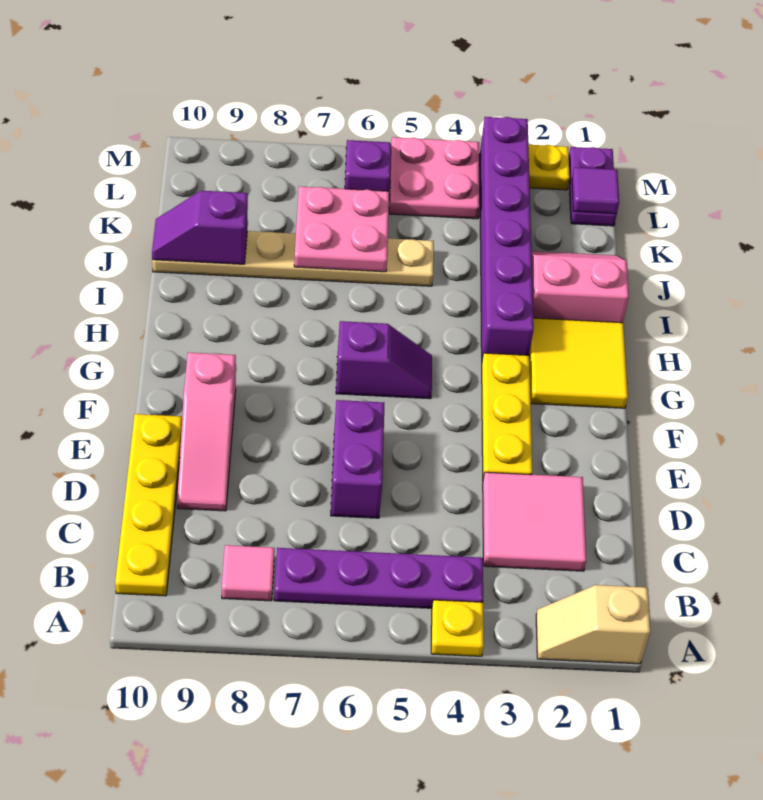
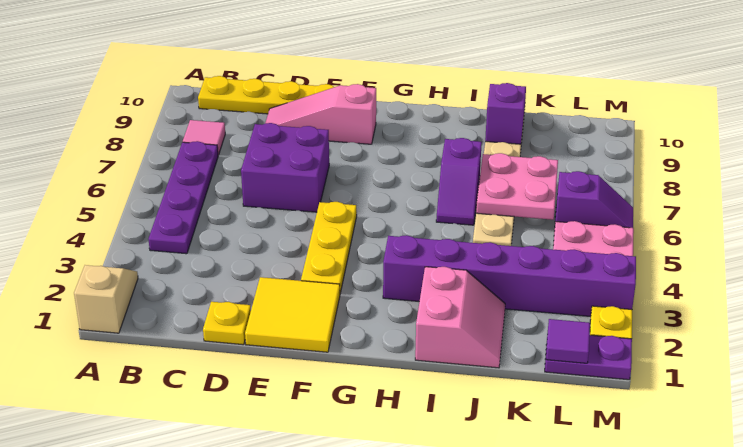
yellow 1x1 plate [431,600,484,656] -> yellow 1x1 plate moved to [203,302,251,345]
pink 2x2 tile [483,472,586,571] -> none
purple 1x2 brick [331,400,384,518] -> purple 2x2 brick [241,123,329,212]
yellow 1x3 plate [482,353,532,479] -> yellow 1x3 plate turned to [301,202,357,293]
yellow 2x2 tile [529,318,628,408] -> yellow 2x2 tile moved to [245,277,340,352]
purple 1x2 slope [336,321,432,399] -> purple 1x2 slope moved to [436,138,482,225]

